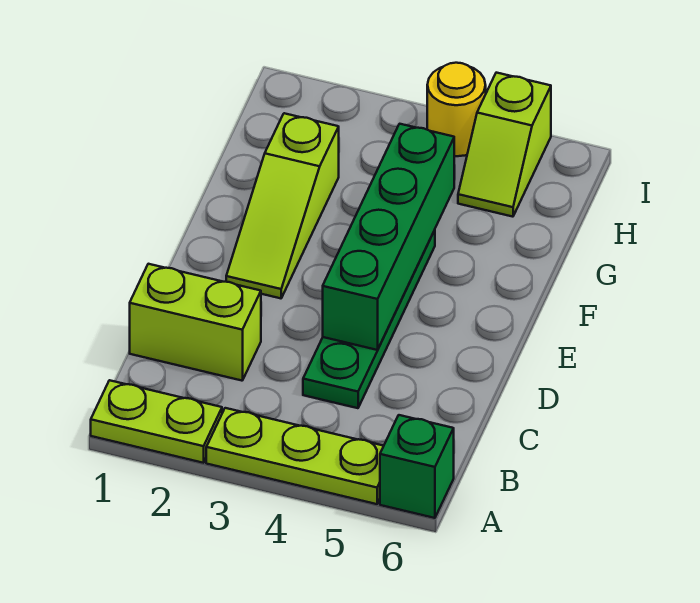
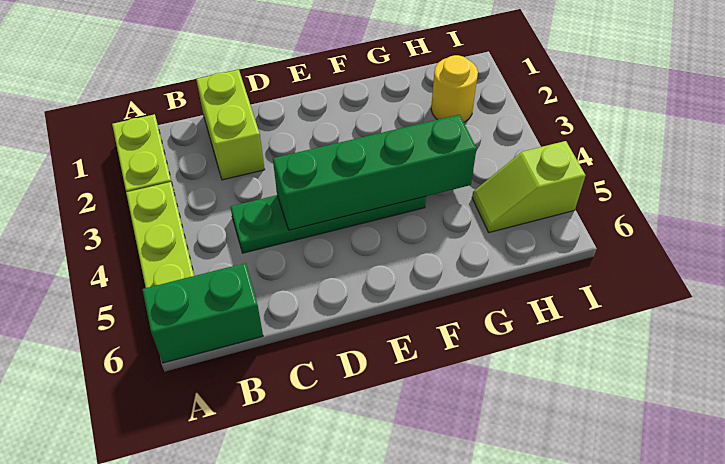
green 1x1 brick [380,415,454,518] -> green 1x2 brick [142,263,263,363]
lime 1x3 slope [226,113,339,298] -> none
yellow 1x1 round brick [427,63,486,156] -> yellow 1x1 round brick moved to [431,55,478,122]

